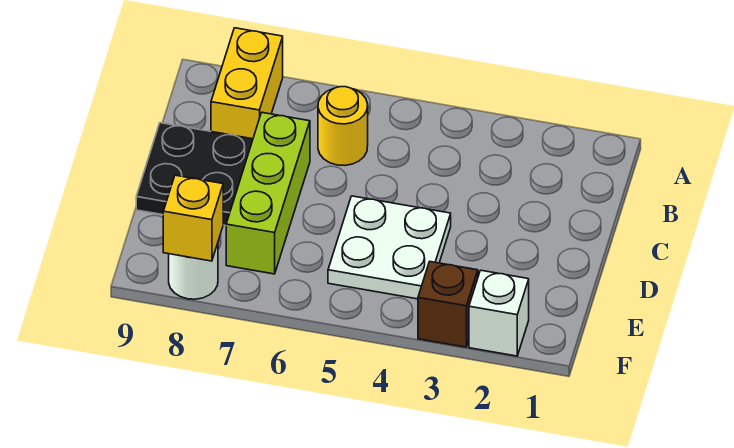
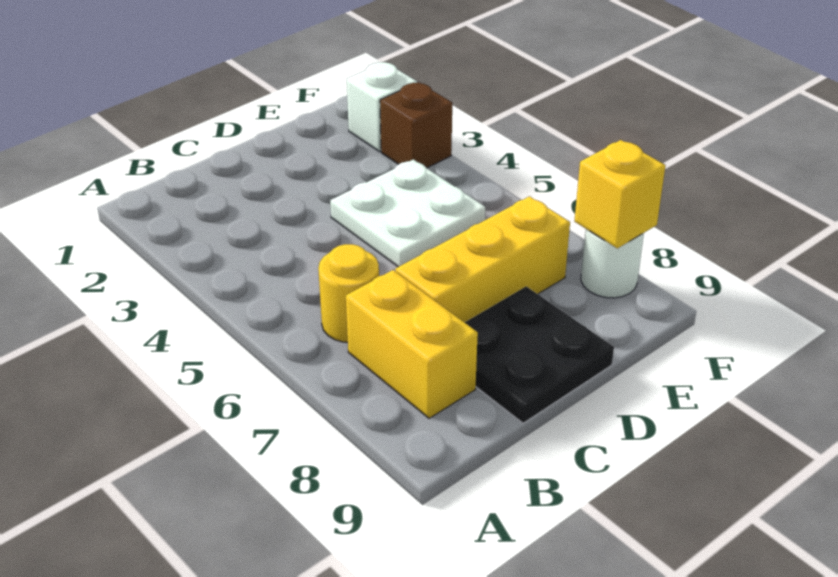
yellow 1x2 brick [211,28,283,139] -> yellow 1x2 brick turned to [346,270,478,418]
lime 1x3 brick [226,113,310,274] -> yellow 1x3 brick [395,196,570,322]

